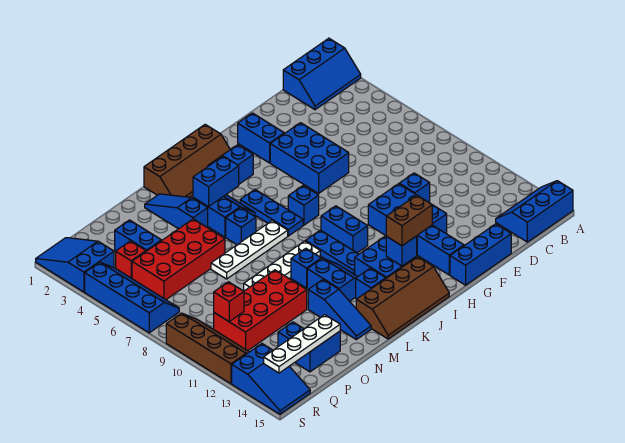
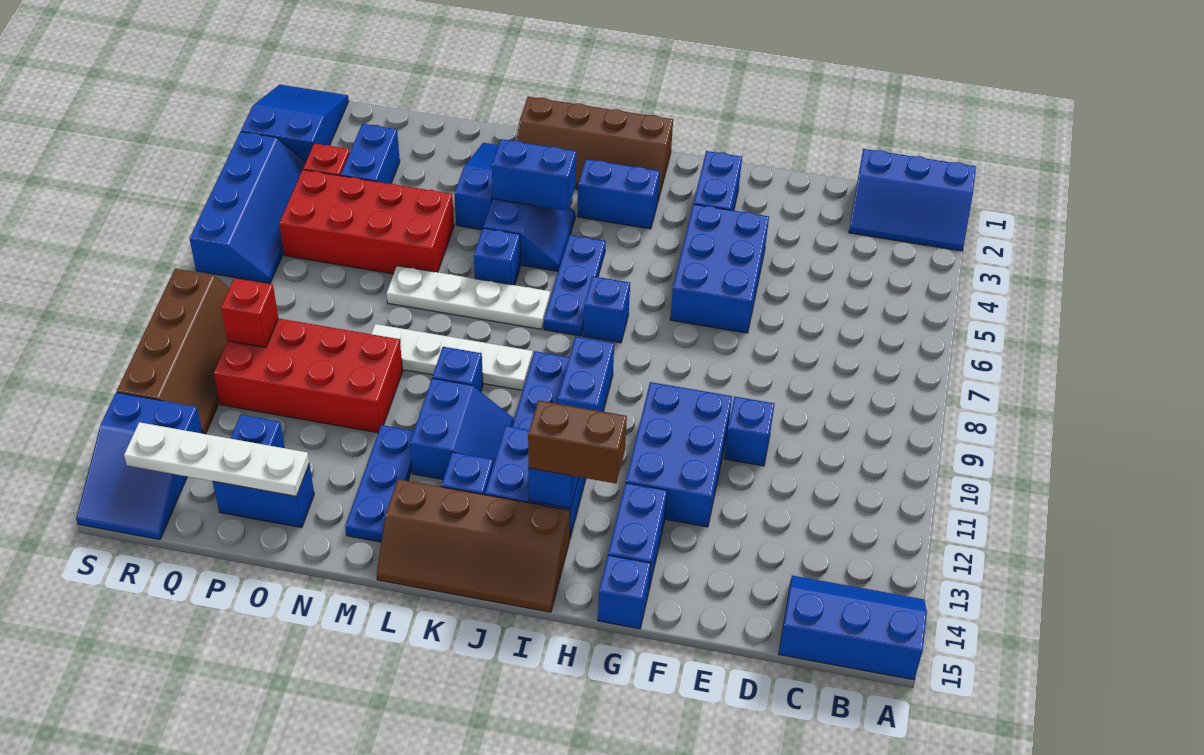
blue 1x3 brick [450,224,511,285] -> blue 1x1 brick [598,555,651,629]
blue 1x3 slope [308,280,371,340] -> blue 1x3 plate [345,425,414,542]

